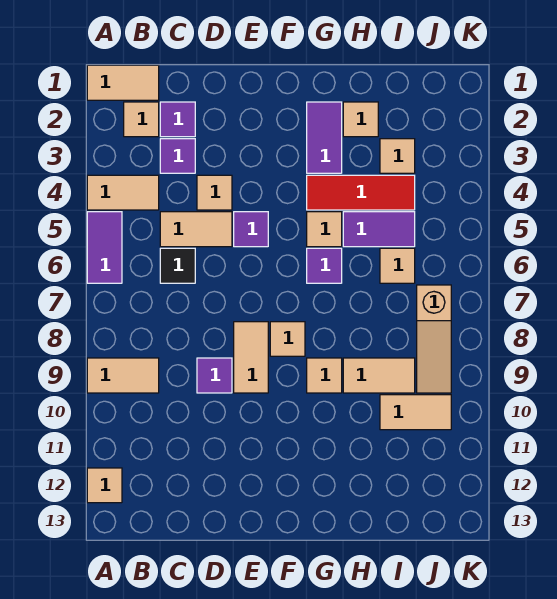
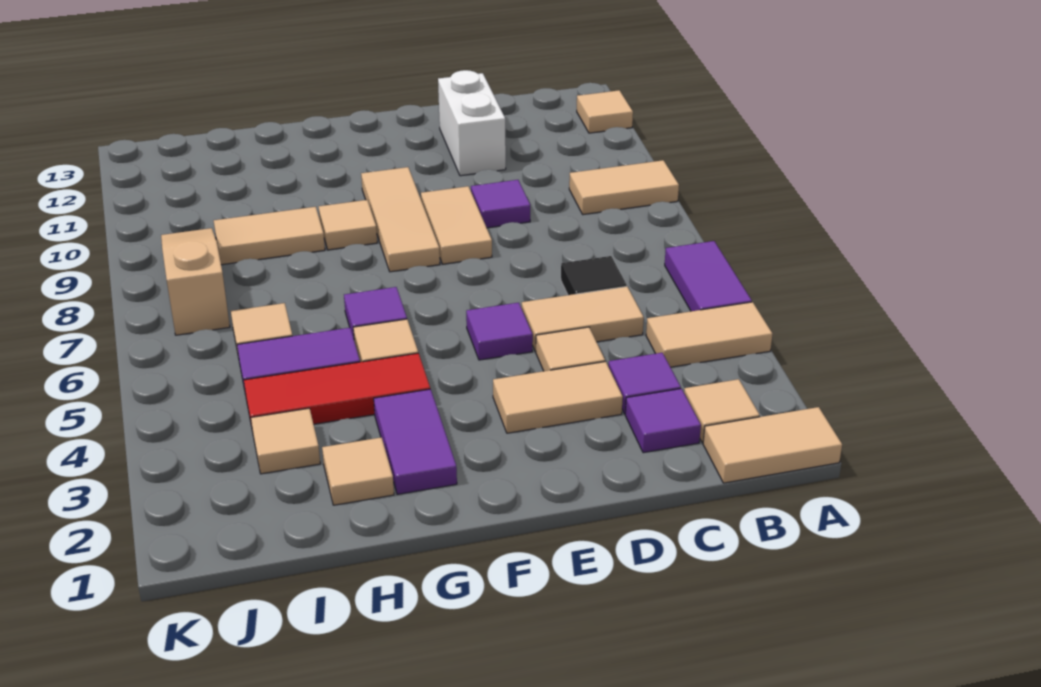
none -> white 1x2 brick [438,70,506,176]
tan 1x1 tile [270,322,305,356] -> tan 1x3 tile [361,167,440,272]
tan 1x2 tile [380,395,451,430] -> tan 1x2 tile moved to [493,362,623,433]

